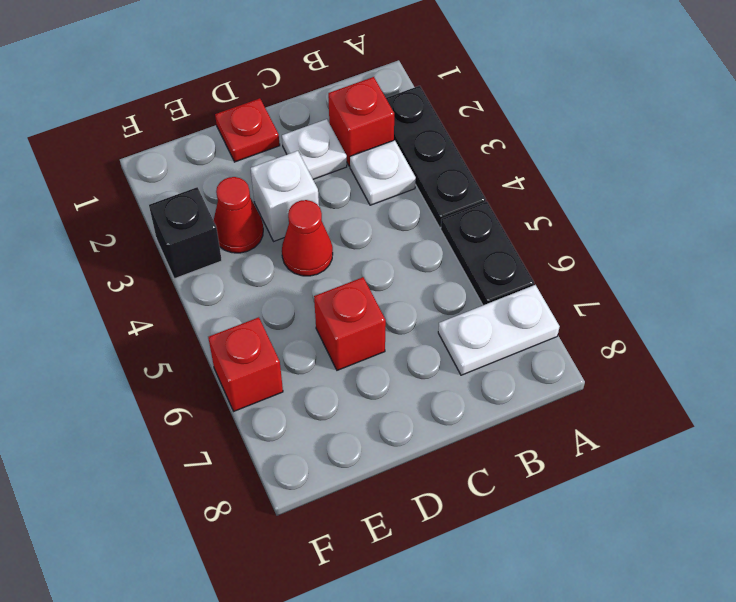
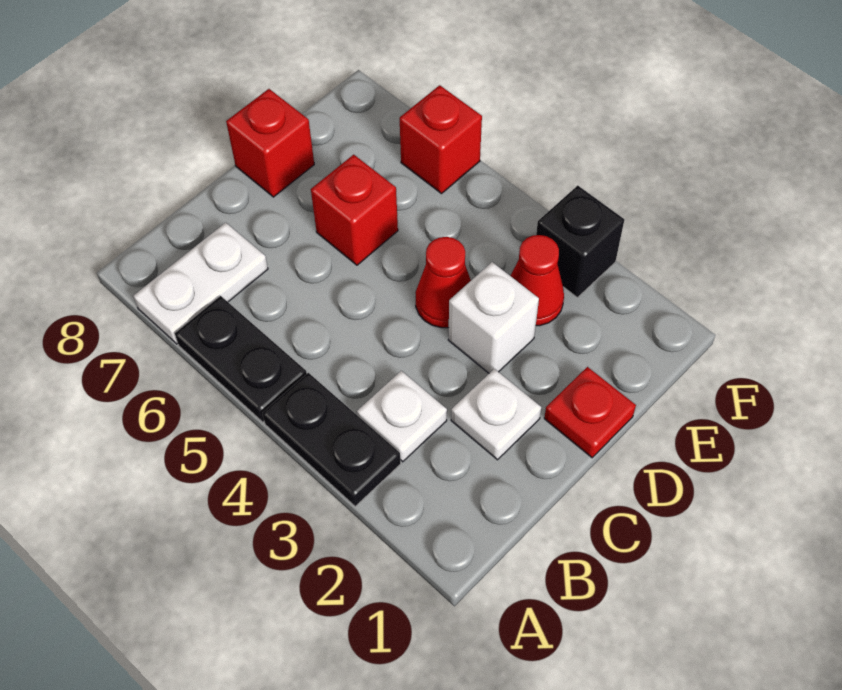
black 1x3 plate [386,86,486,227] -> black 1x2 plate [262,373,401,506]
red 1x1 brick [328,77,394,166] -> red 1x1 brick moved to [226,89,314,197]

